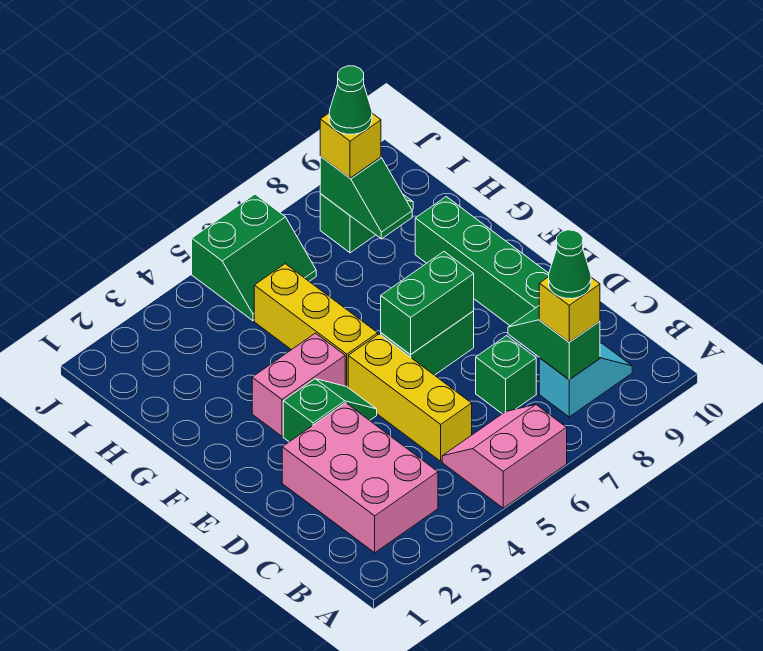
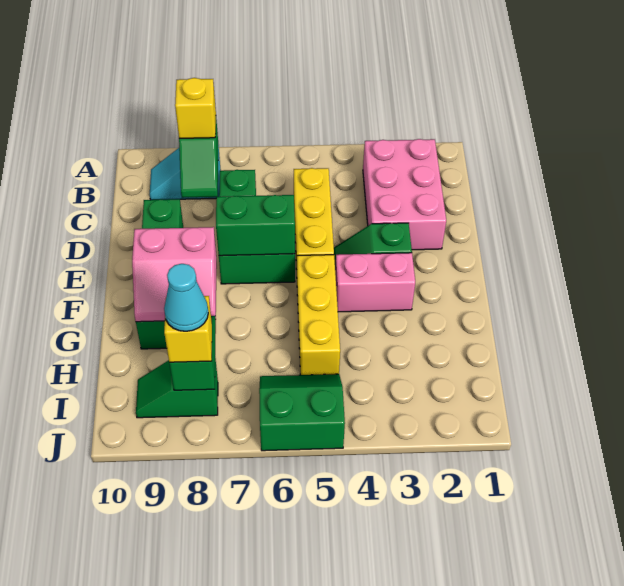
pink 2x2 slope [442,405,567,508] -> pink 2x2 slope moved to [132,227,217,322]
green 1x1 cone [549,230,591,299] -> none
green 1x1 cone [329,66,372,134] -> cyan 1x1 cone [164,264,208,331]

